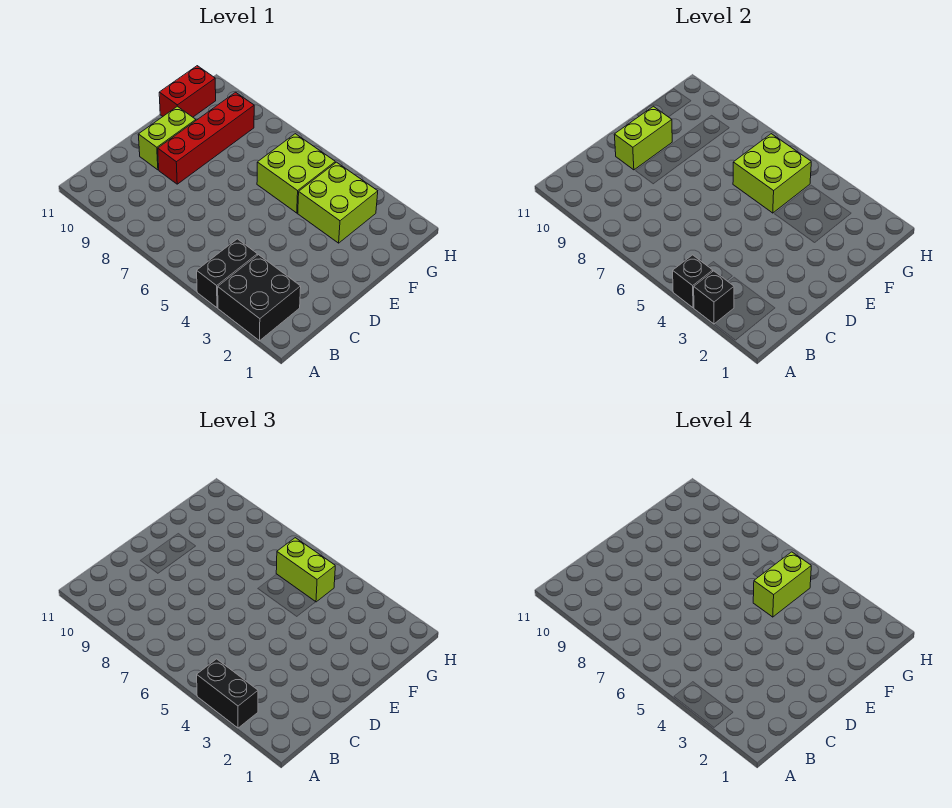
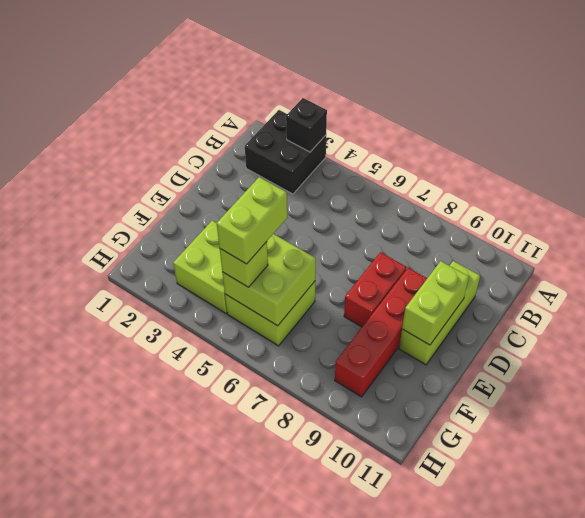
black 1x2 brick [197,659,258,728] -> none
black 1x2 brick [197,239,257,308] -> none
black 1x1 brick [673,255,713,308] -> none
lime 1x2 brick [138,106,196,170] -> lime 1x3 brick [399,261,480,365]
red 1x2 brick [159,66,216,117] -> red 1x2 brick moved to [344,252,407,327]
lime 1x2 brick [276,538,335,602] -> lime 1x1 brick [220,242,268,287]

